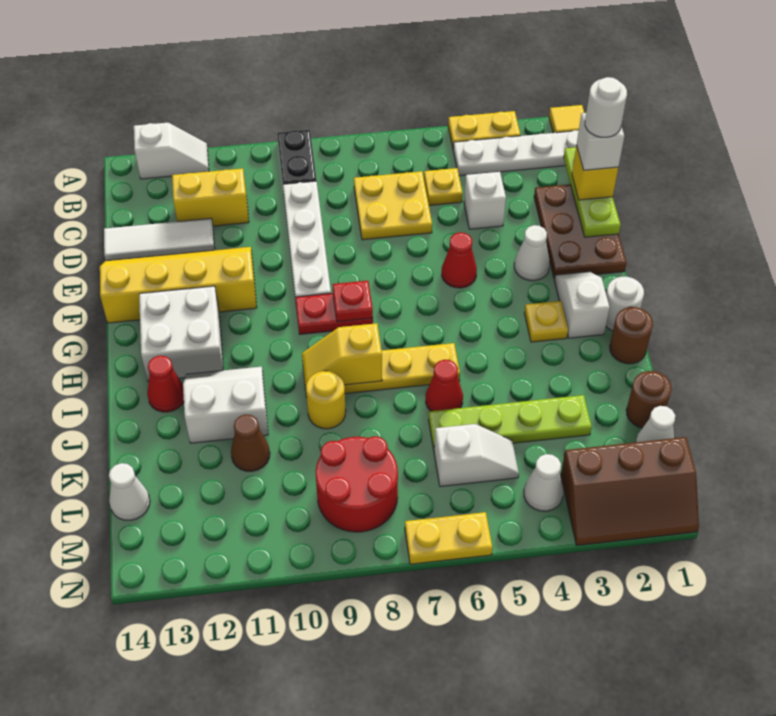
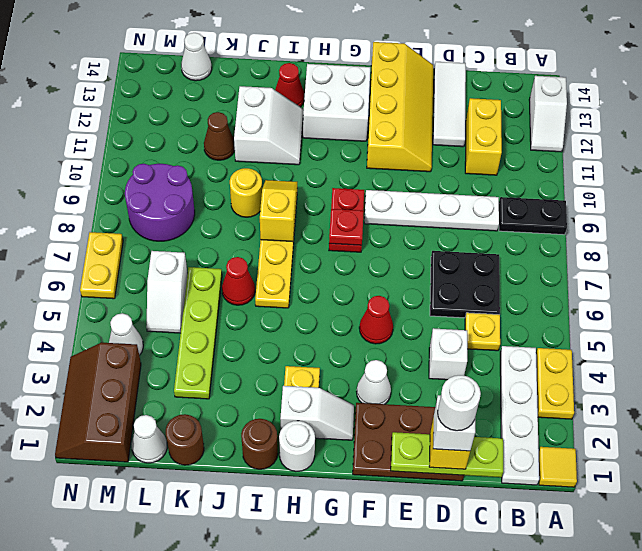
yellow 2x2 plate [354,171,432,240] -> black 2x2 plate [430,251,500,318]
red 2x2 round brick [316,436,398,532] -> purple 2x2 round brick [125,164,195,241]

